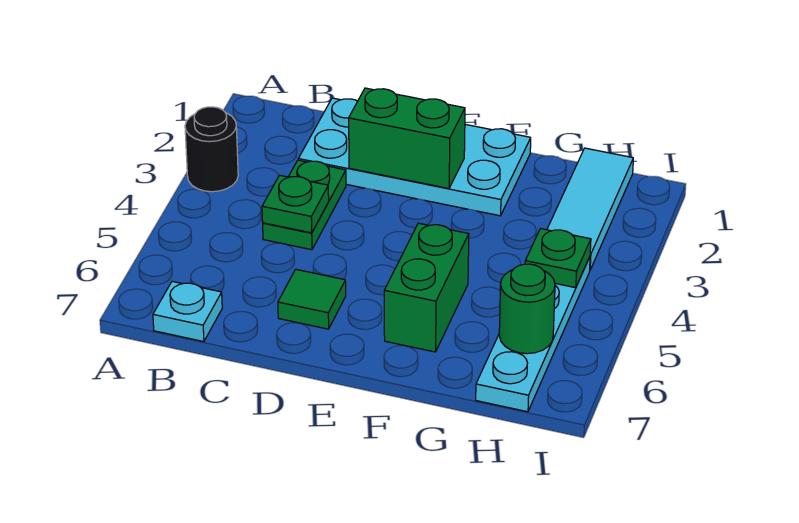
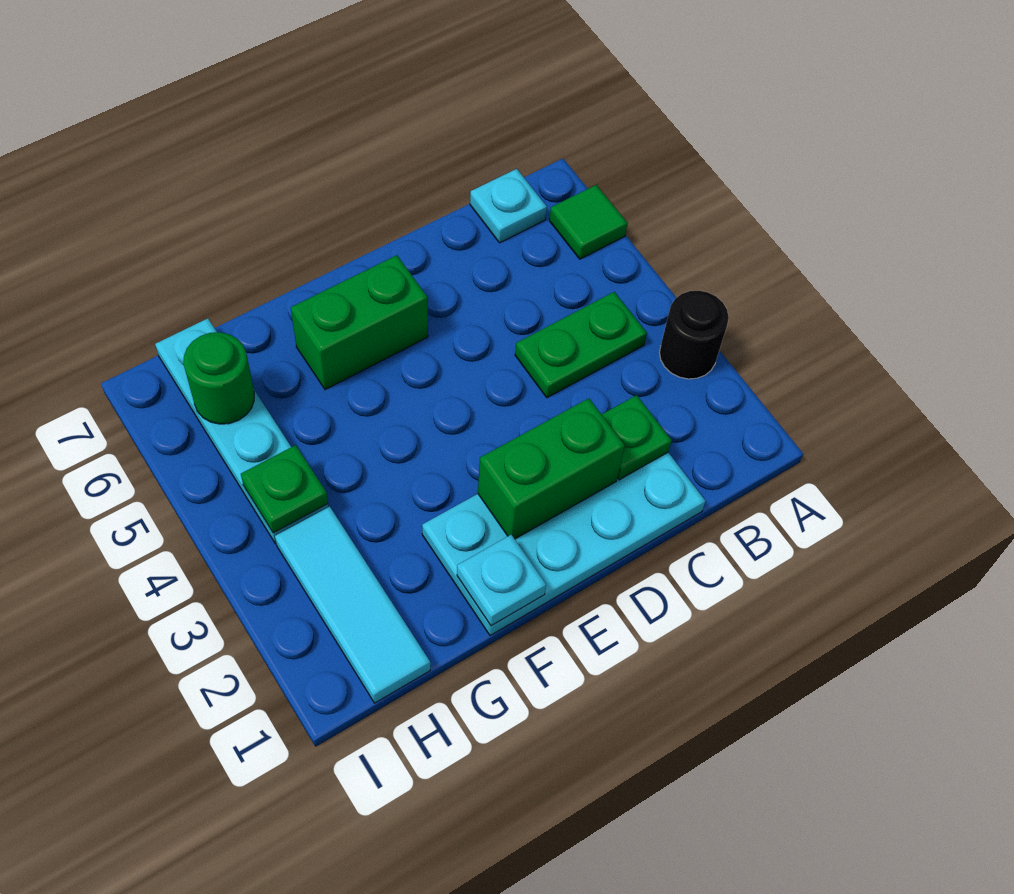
green 1x2 plate [263,160,346,250] -> green 1x2 plate turned to [515,292,647,398]
green 1x1 plate [262,175,329,233] -> green 1x1 plate moved to [602,395,672,480]
green 1x1 tile [278,269,346,329] -> green 1x1 tile moved to [549,185,627,259]
none -> cyan 1x1 plate [457,535,546,626]
green 1x2 brick [384,223,469,352] -> green 1x2 brick turned to [291,255,428,390]

